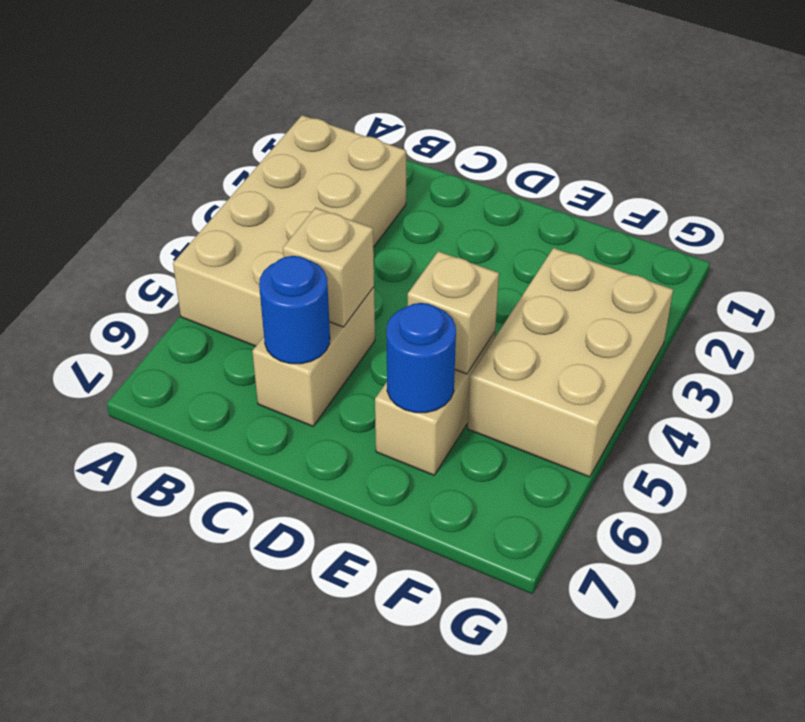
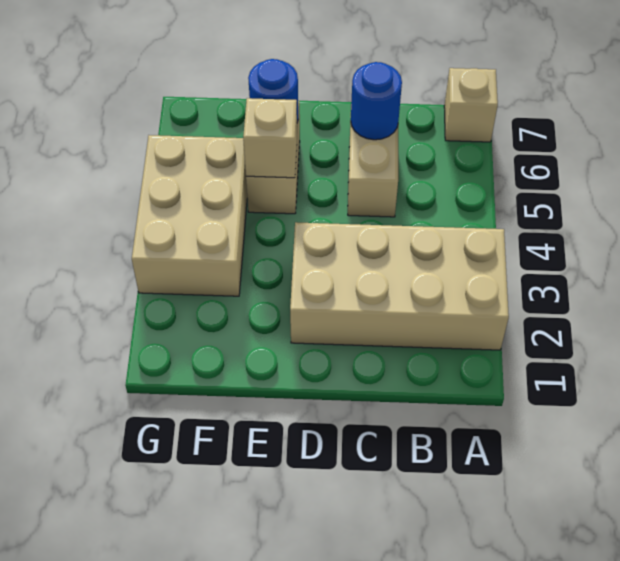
tan 2x4 brick [173,115,406,346] -> tan 2x4 brick turned to [290,222,509,350]
tan 1x1 brick [283,208,374,327] -> tan 1x1 brick moved to [444,68,498,142]

